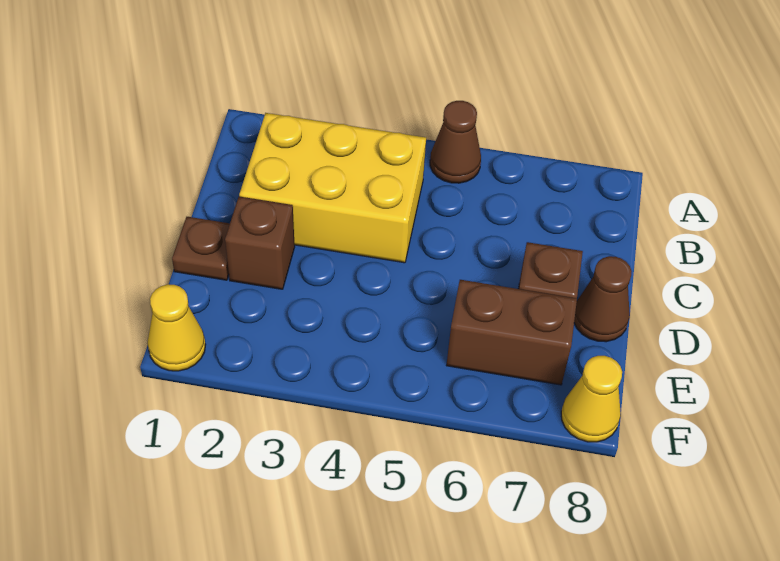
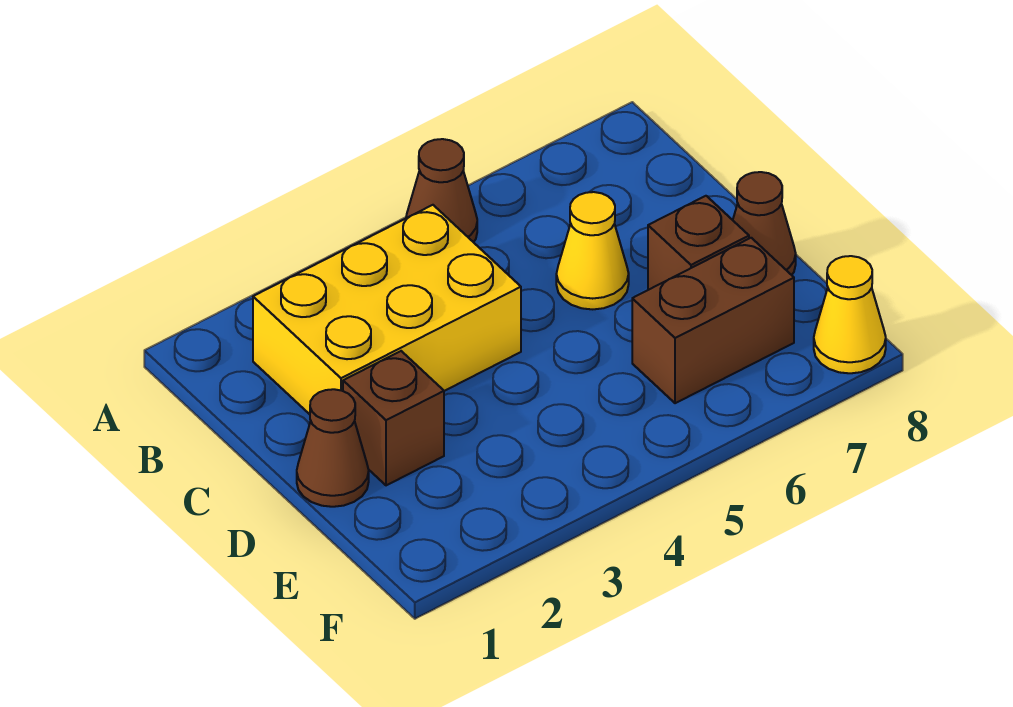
brown 1x1 plate [172,217,230,280] -> brown 1x1 cone [297,389,369,507]
yellow 1x1 cone [148,284,206,371] -> yellow 1x1 cone moved to [556,192,629,309]

